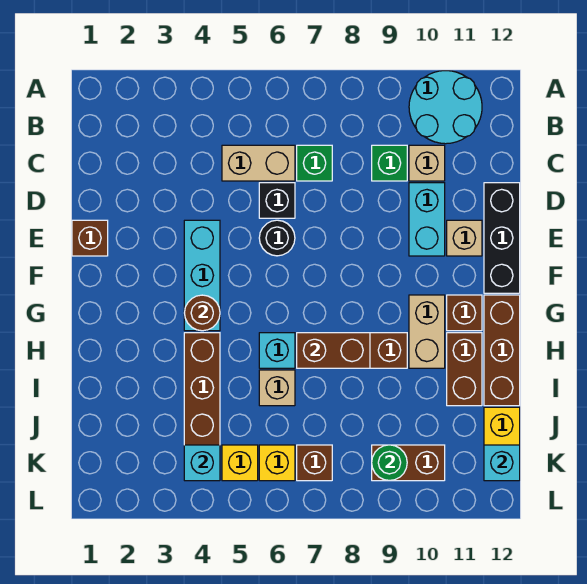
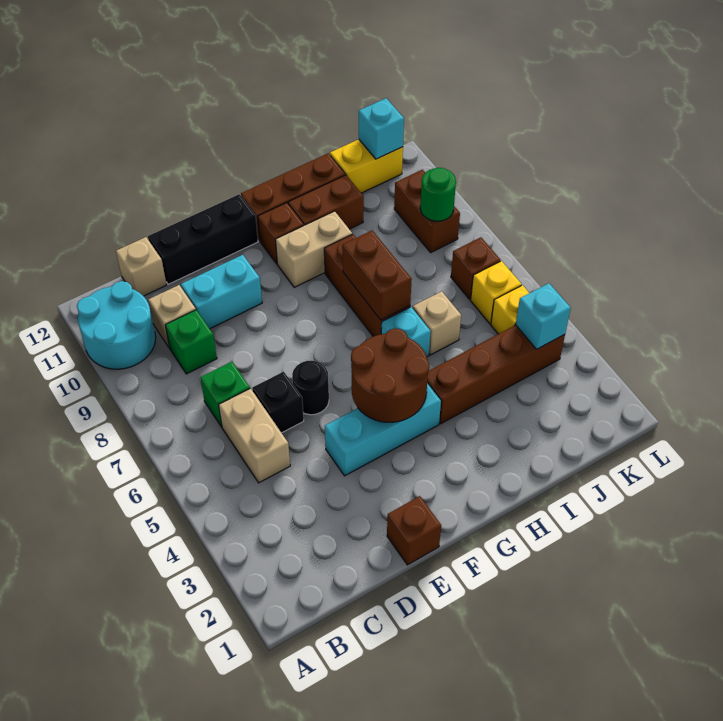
tan 1x1 brick [447,220,482,256] -> tan 1x1 brick moved to [116,237,167,296]
brown 1x1 round brick [184,295,220,331] -> brown 2x2 round brick [351,328,429,422]

